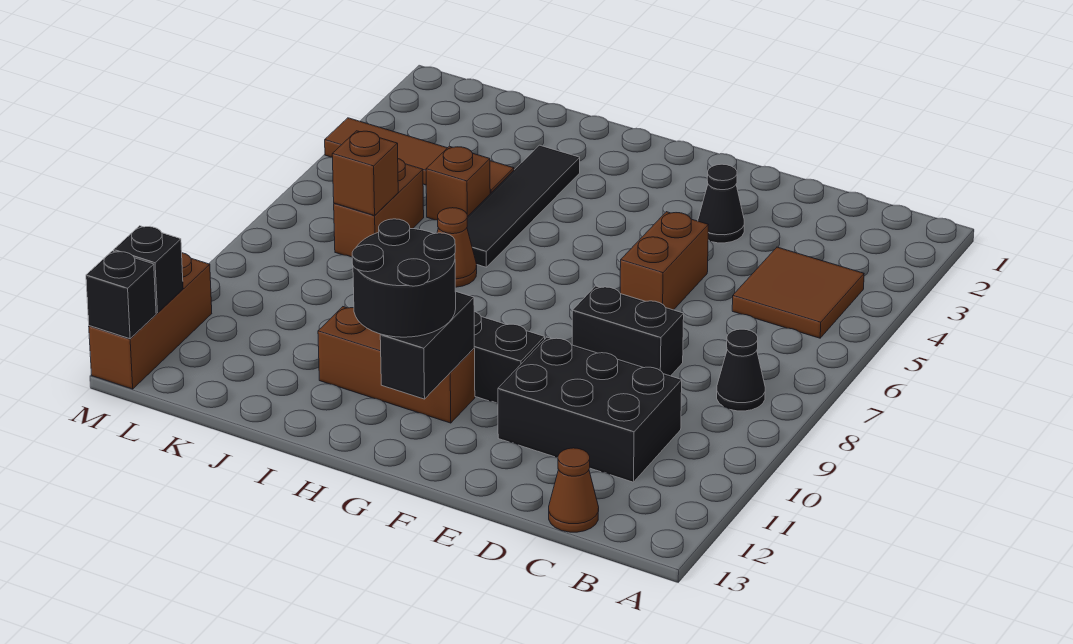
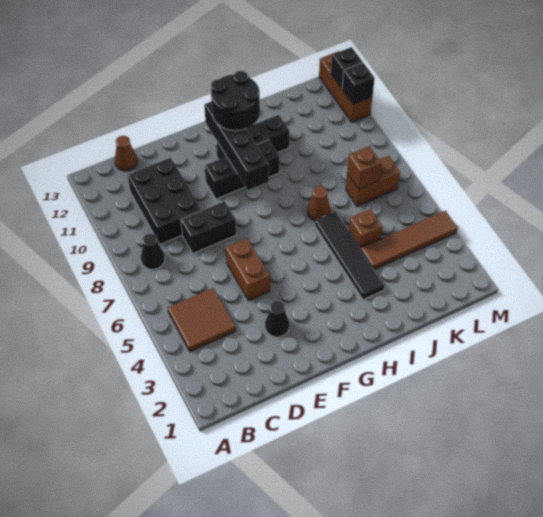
black 2x3 brick [498,337,682,482] -> black 2x3 brick turned to [128,158,202,244]
brown 1x3 brick [318,307,475,423] -> black 1x3 brick [216,115,290,160]
black 1x2 brick [380,291,474,399] -> black 1x4 brick [204,102,269,190]
brown 1x2 brick [334,159,424,257] -> brown 1x2 brick turned to [346,156,400,206]
black 1x1 brick [86,251,156,339] -> black 1x1 brick moved to [342,63,375,104]

